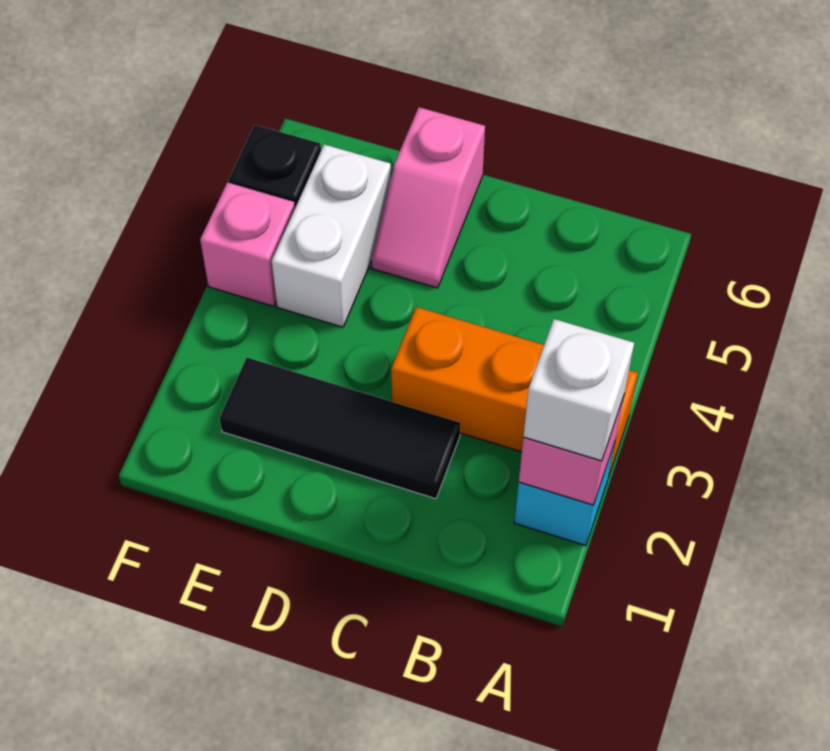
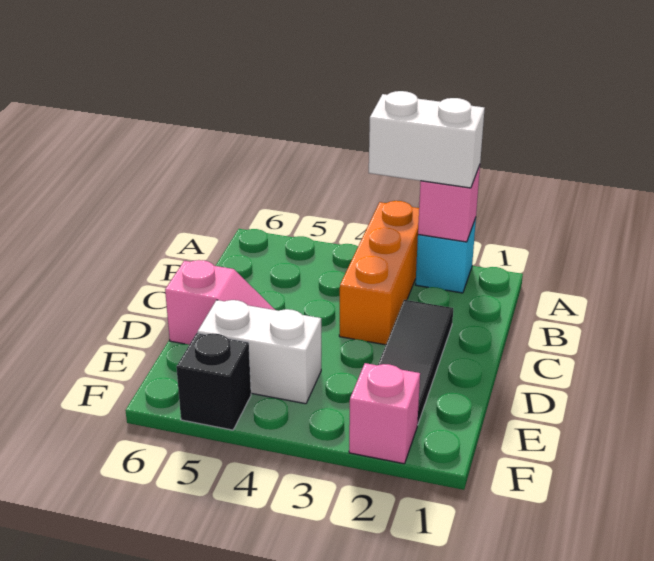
white 1x1 brick [523,319,634,461] -> white 1x2 brick [369,91,485,188]
pink 1x1 brick [200,182,295,306] -> pink 1x1 brick moved to [349,363,420,464]

